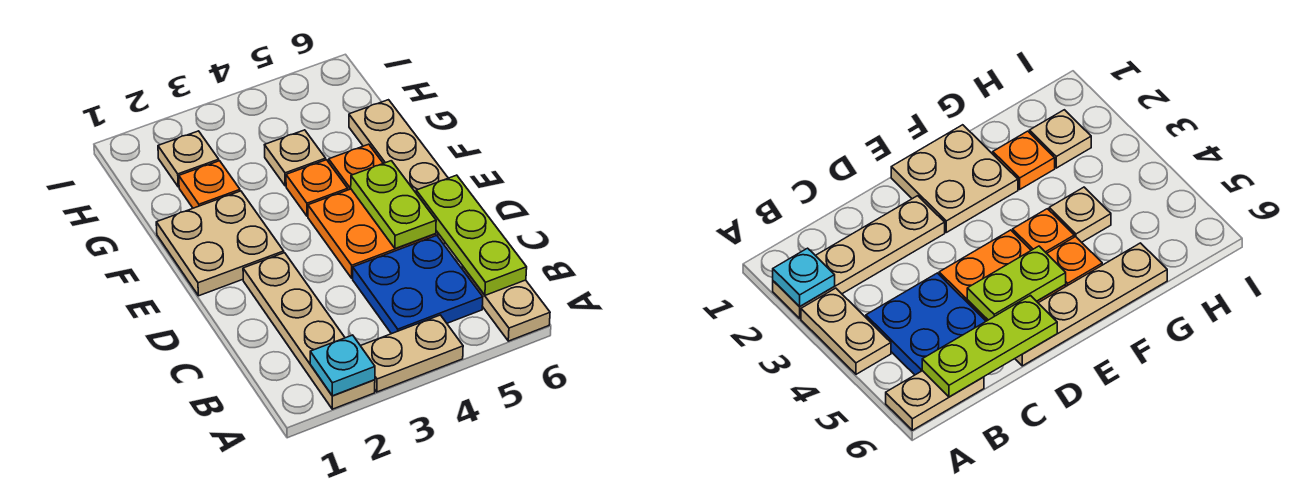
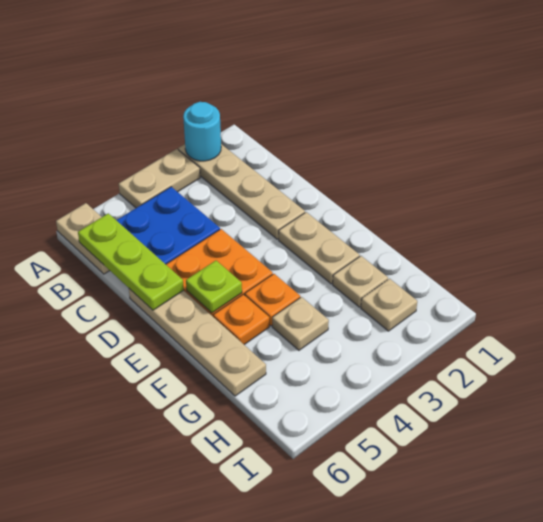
cyan 1x1 plate [310,335,375,396] -> cyan 1x1 round brick [183,102,221,161]
lime 1x2 plate [351,161,436,249] -> lime 1x1 plate [186,261,242,313]
tan 2x2 plate [156,191,284,296] -> tan 1x2 plate [279,212,360,284]
orange 1x1 plate [179,161,240,208] -> tan 1x1 plate [333,256,388,307]

